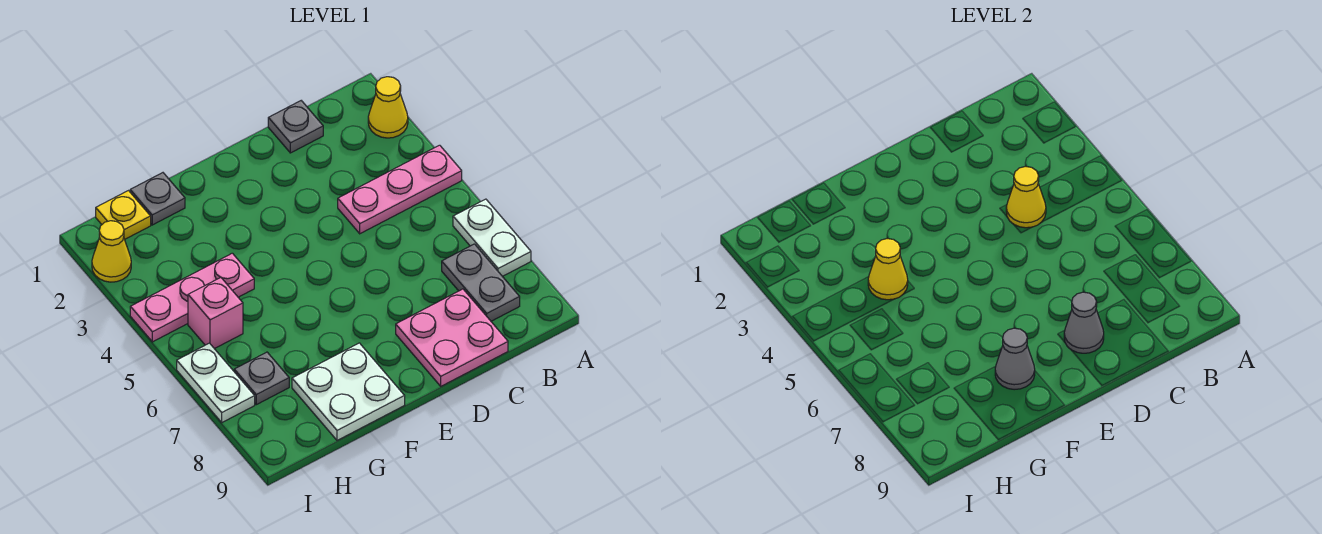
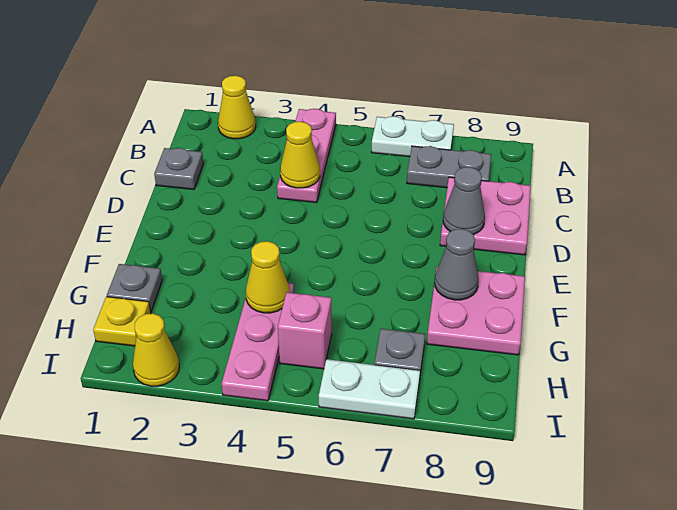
white 2x2 plate [292,343,405,440] -> pink 2x2 plate [427,267,525,355]

